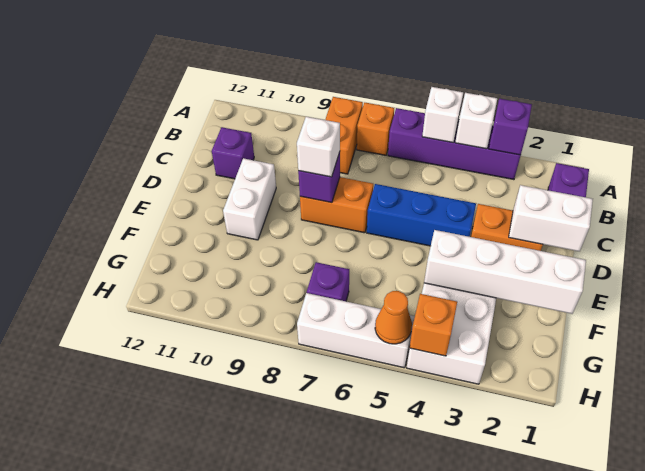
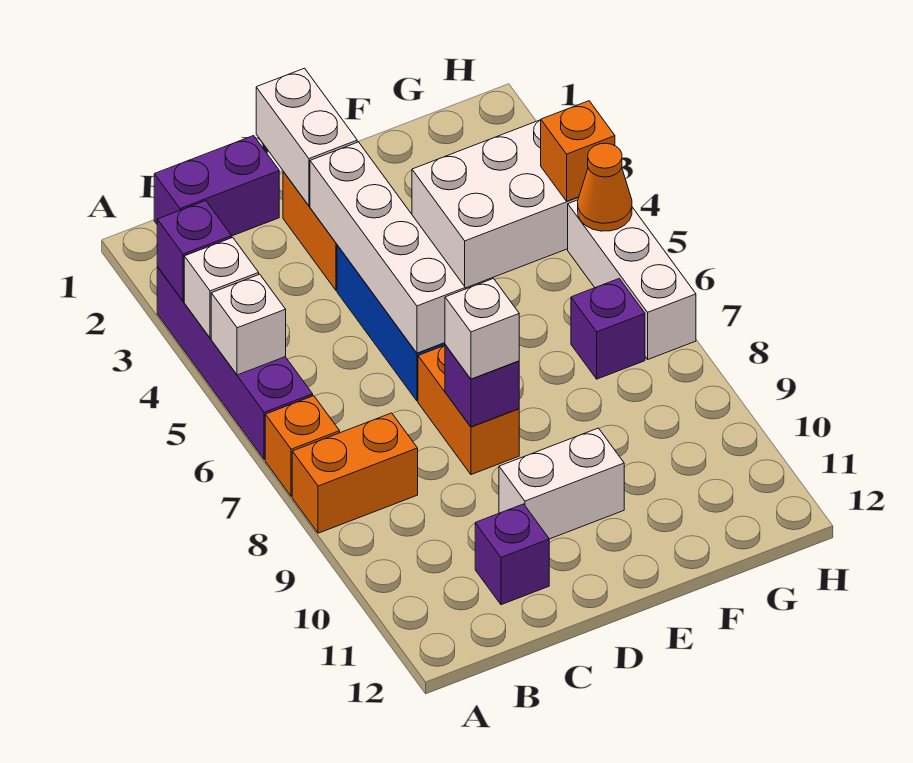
white 1x4 brick [424,230,586,314] -> white 1x4 brick moved to [310,142,465,353]

